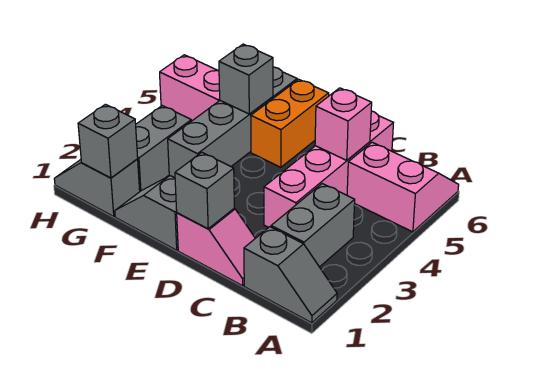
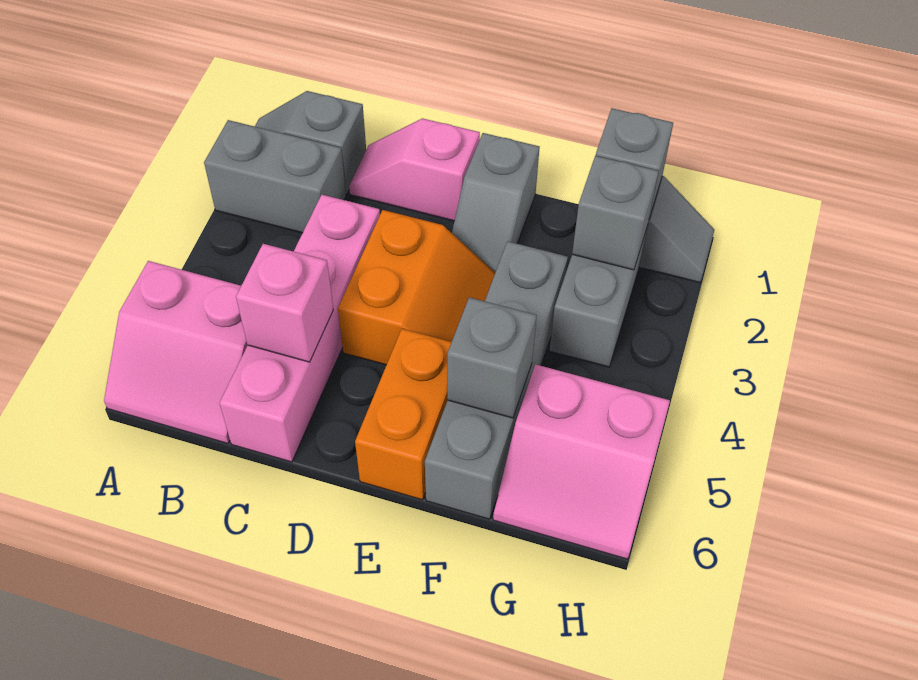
grey 1x2 brick [271,184,355,267] -> grey 1x2 brick turned to [204,120,346,233]
grey 1x1 brick [175,152,234,229] -> grey 1x1 brick moved to [572,156,659,270]
none -> orange 2x2 slope [338,210,495,365]
grey 1x2 slope [115,176,178,250] -> grey 1x2 slope turned to [452,133,540,272]

